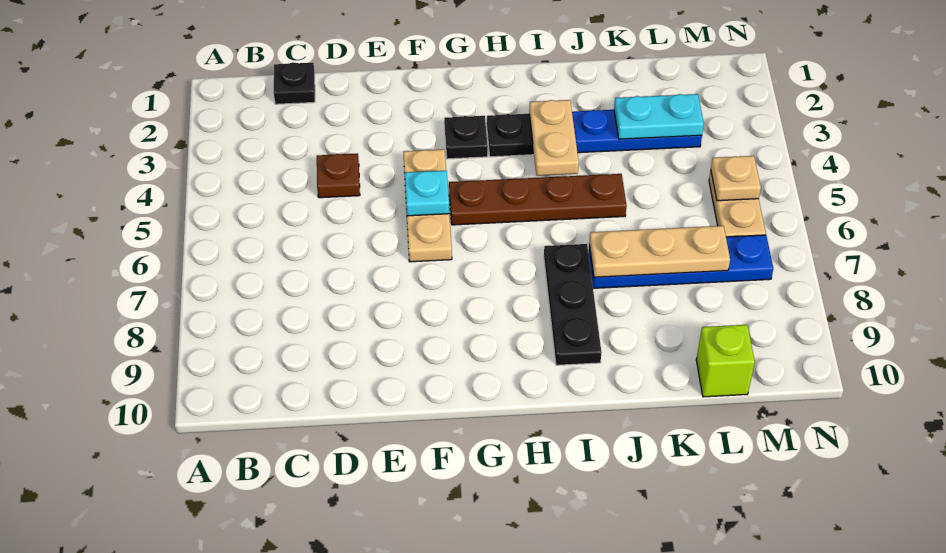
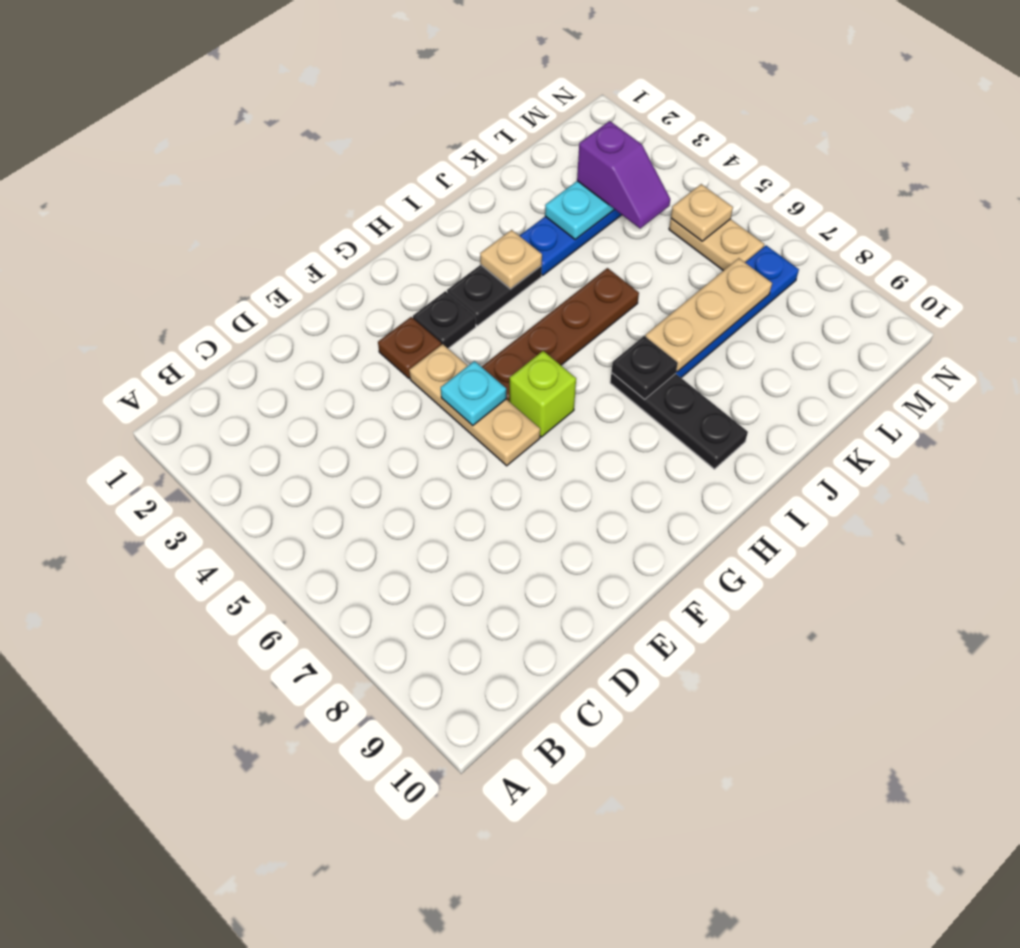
black 1x1 plate [274,62,315,104] -> black 1x1 plate moved to [612,336,678,399]
brown 1x1 plate [317,153,360,198] -> brown 1x1 plate moved to [378,317,441,378]
tan 1x2 plate [529,100,579,176] -> tan 1x1 plate [480,230,542,289]
none -> purple 1x2 slope [577,121,670,228]
lime 1x1 brick [696,325,755,397] -> lime 1x1 brick moved to [510,351,576,437]

